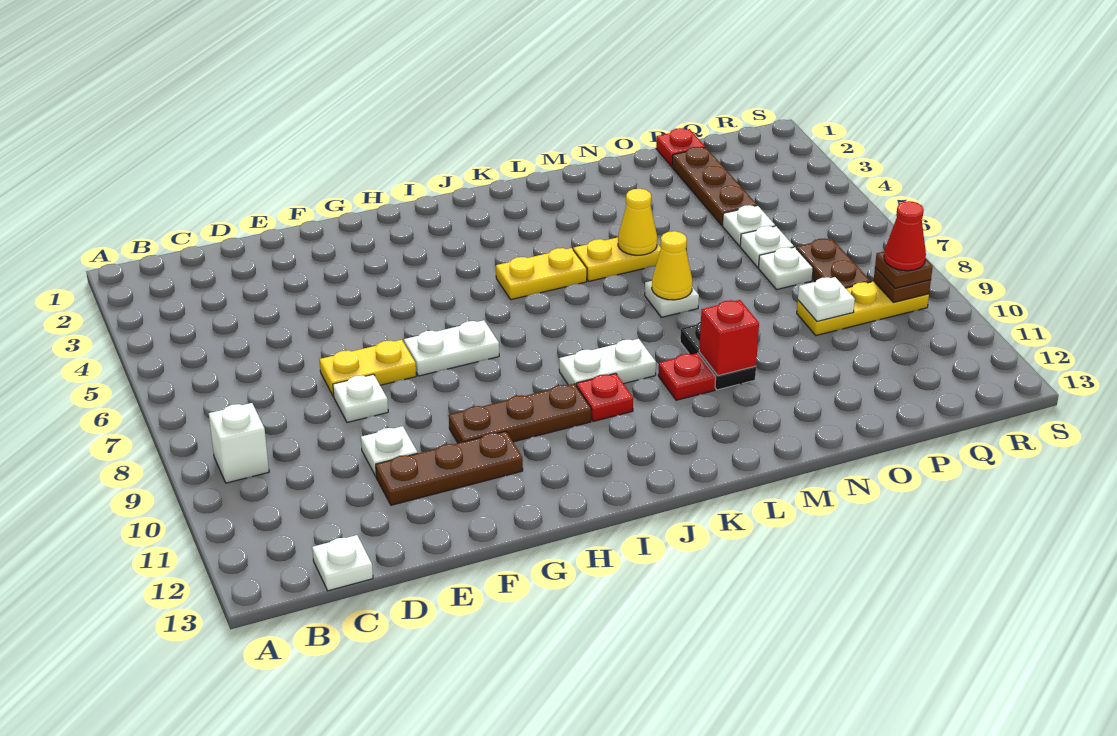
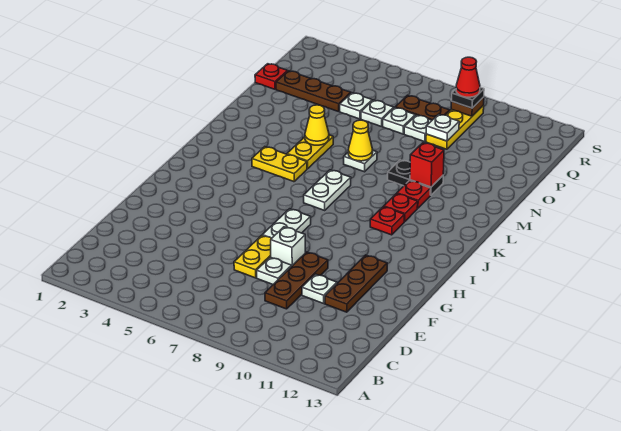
white 1x1 brick [209,403,269,483] -> white 1x1 brick moved to [271,227,305,266]
white 1x1 plate [312,535,373,591] -> white 1x1 plate moved to [404,115,432,142]
brown 1x3 plate [449,384,591,443] -> brown 1x3 plate moved to [265,252,328,309]
yellow 1x2 plate [496,248,587,300] -> yellow 1x2 plate turned to [252,147,307,182]
white 1x2 plate [559,339,656,385] -> white 1x2 plate moved to [304,170,351,210]
none -> red 1x1 plate [384,194,418,222]
brown 1x1 plate [875,251,933,288] -> black 1x1 plate [451,87,484,108]

